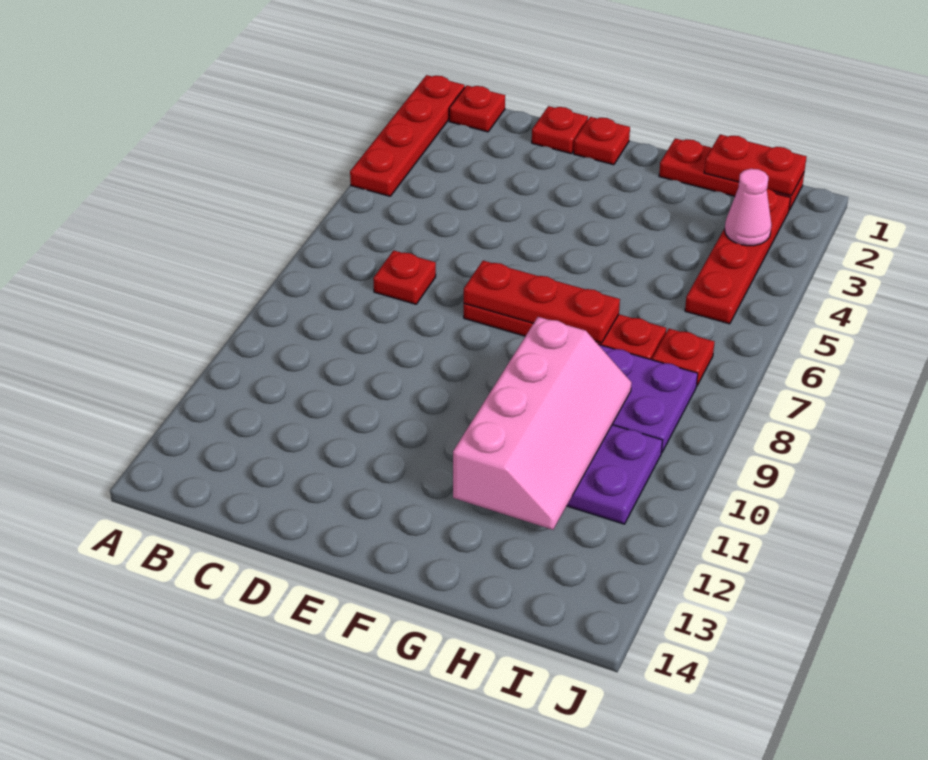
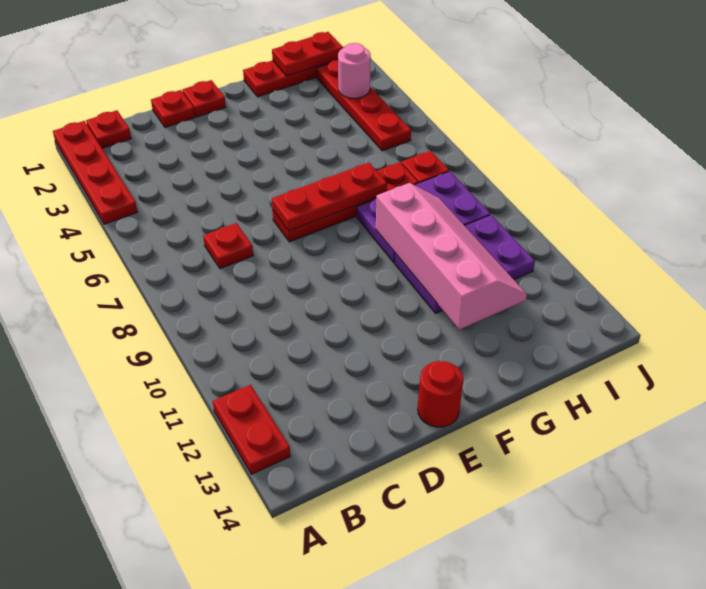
none -> red 1x2 plate [213,385,290,474]
none -> red 1x1 round brick [418,361,463,427]
pink 1x1 cone [725,169,772,246] -> pink 1x1 round brick [338,43,371,98]

